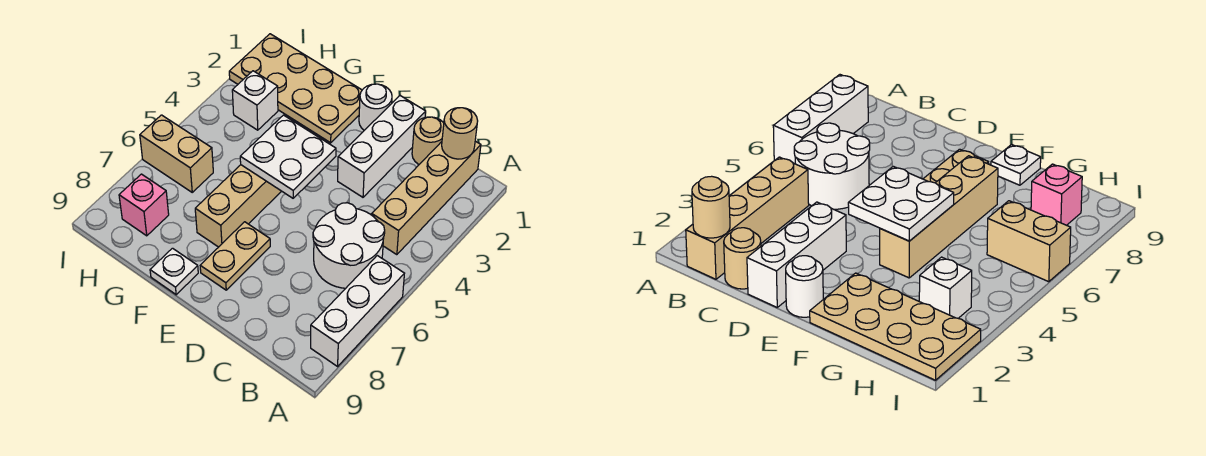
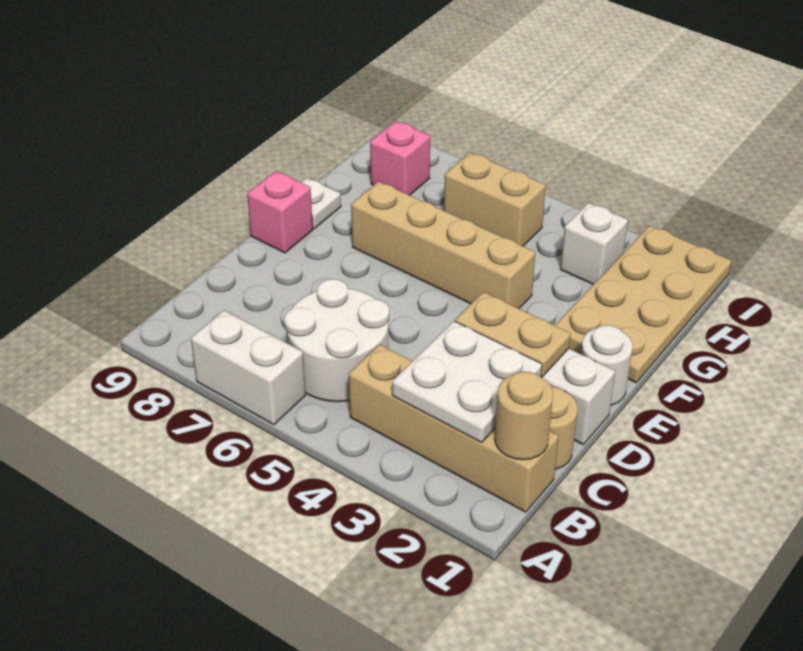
white 1x3 brick [311,256,404,366] -> white 1x2 brick [191,310,305,425]
white 2x2 plate [240,115,336,198] -> white 2x2 plate moved to [392,321,542,442]
tan 1x2 plate [200,222,270,290] -> tan 1x2 plate moved to [455,292,571,377]
none -> pink 1x1 brick [247,171,313,253]
tan 1x2 brick [140,115,213,192] -> tan 1x2 brick turned to [444,152,546,246]

